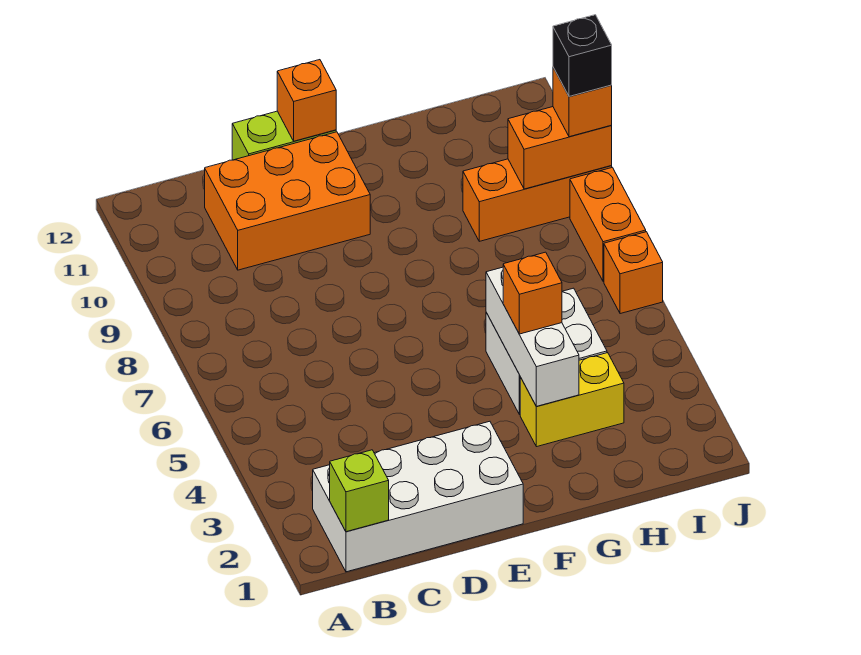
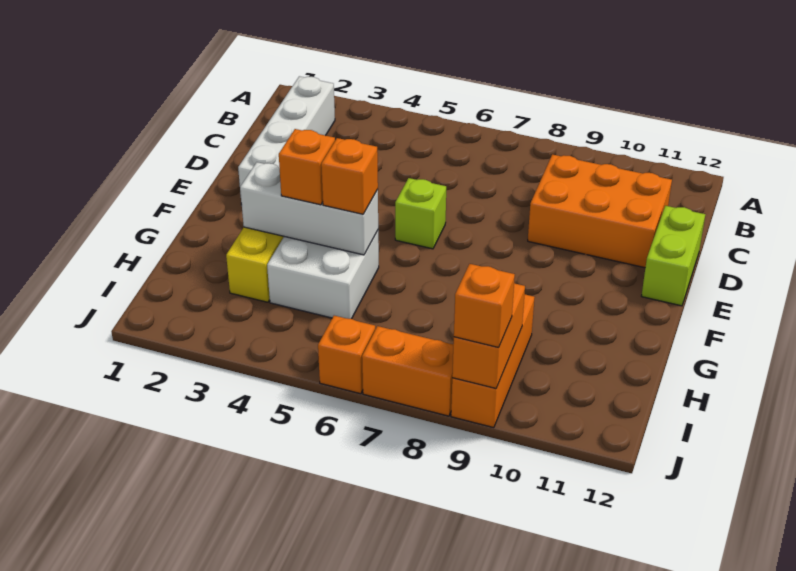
white 2x4 brick [313,421,523,572] -> white 1x4 brick [238,76,335,205]
lime 1x1 brick [330,450,389,532] -> lime 1x1 brick moved to [395,178,446,249]
orange 2x3 brick [205,132,370,270] -> orange 2x3 brick turned to [528,154,672,268]
orange 1x1 brick [277,60,336,141] -> orange 1x1 brick moved to [321,138,378,214]
black 1x1 brick [553,15,612,96] -> none

